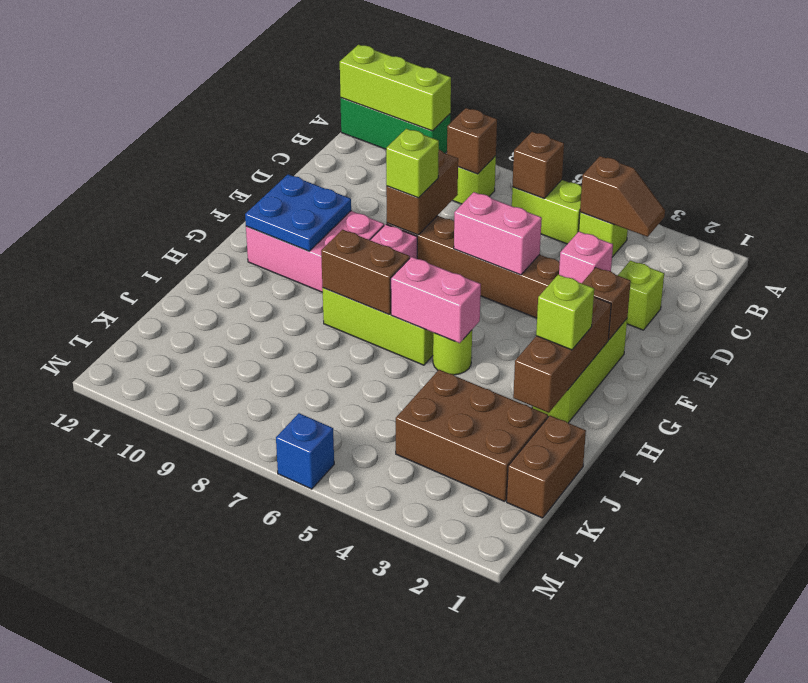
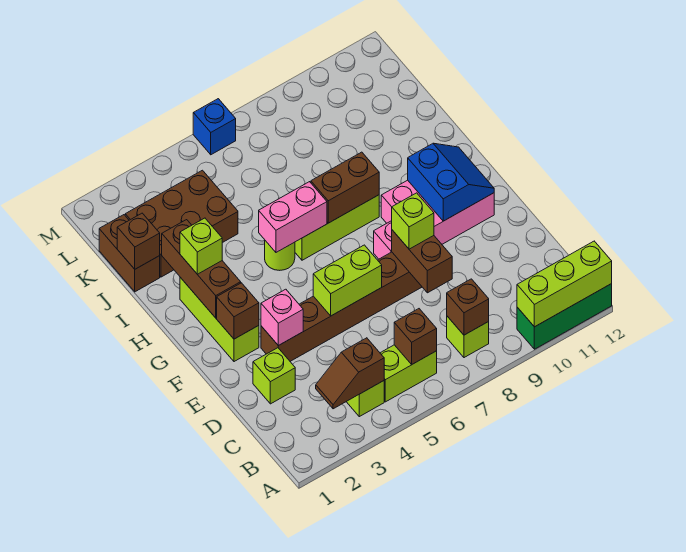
pink 1x2 brick [454,192,542,275] -> lime 1x2 brick [313,245,382,316]
blue 2x2 plate [245,174,351,251] -> blue 2x2 slope [408,143,494,221]
none -> brown 1x1 brick [117,213,160,269]

